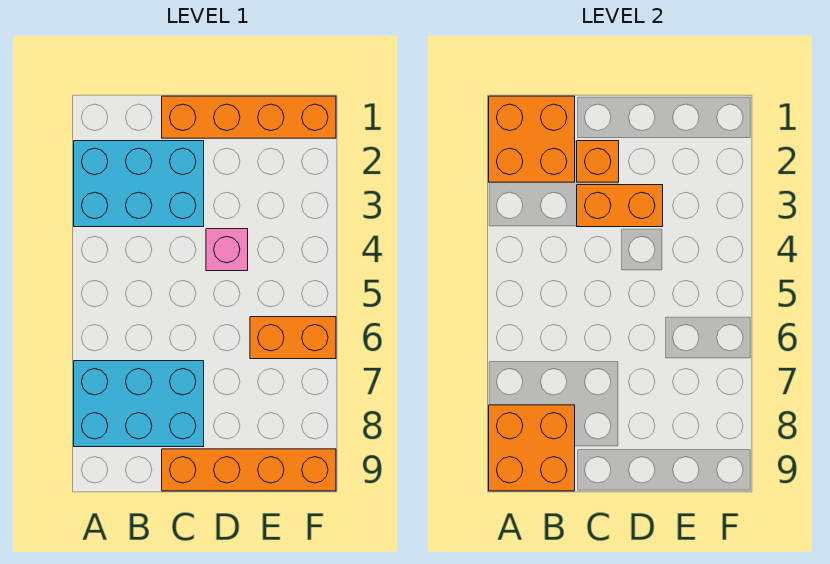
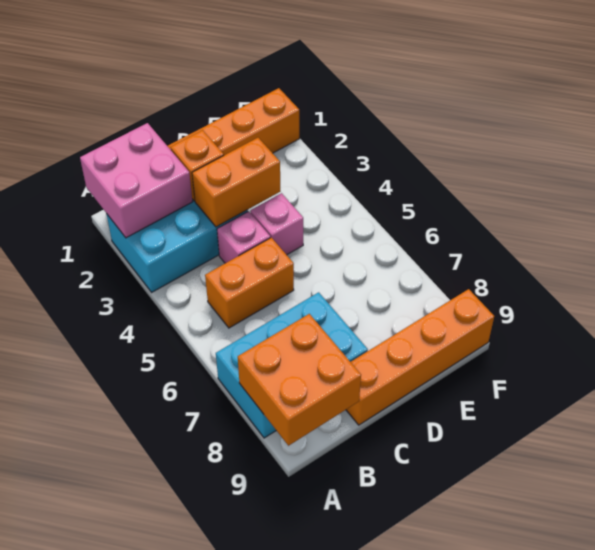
orange 2x2 brick [489,96,575,182] -> pink 2x2 brick [80,123,193,238]
none -> pink 1x1 brick [217,211,270,263]
orange 1x2 brick [250,317,336,359] -> orange 1x2 brick moved to [205,238,294,328]

